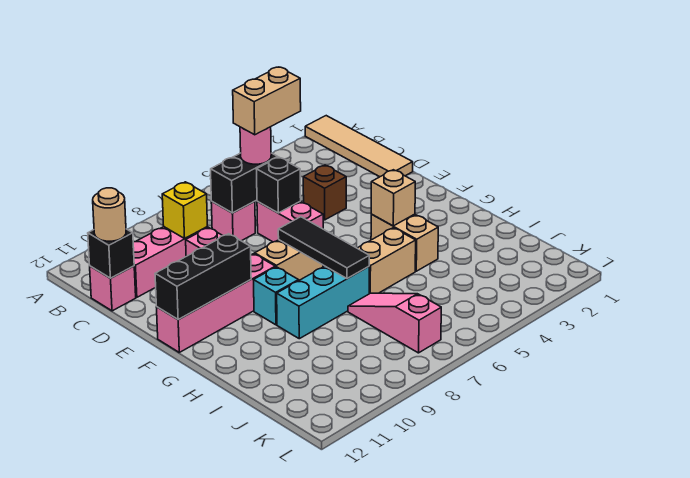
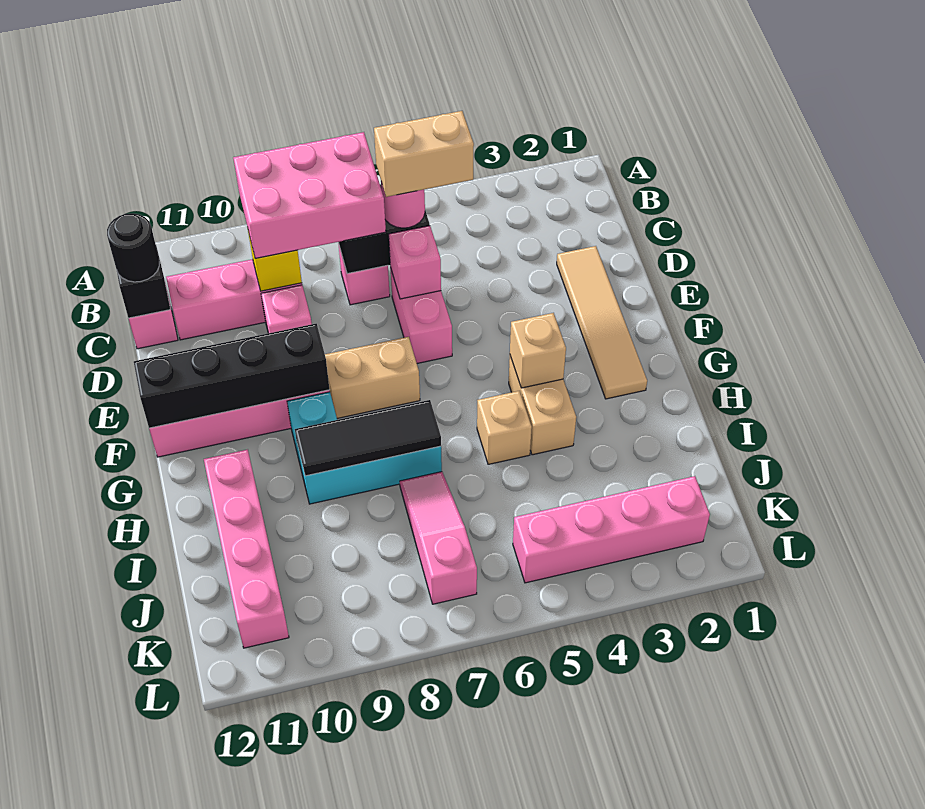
tan 1x4 tile [305,116,413,177] -> tan 1x4 tile moved to [557,246,647,399]
none -> pink 2x3 brick [233,132,386,259]
tan 1x1 round brick [93,188,126,241] -> black 1x1 round brick [107,213,159,282]
brown 1x1 brick [303,165,346,220] -> none
black 1x1 brick [256,157,301,213] -> pink 1x1 brick [389,226,441,299]
black 1x3 tile [278,217,369,279] -> black 1x3 tile turned to [295,400,441,476]
black 1x3 brick [155,234,251,320] -> black 1x4 brick [134,324,330,428]
tan 1x2 brick [357,228,416,294] -> tan 1x1 brick [477,391,532,464]
none -> pink 1x4 brick [204,450,289,648]
none -> pink 1x4 brick [513,476,710,583]

